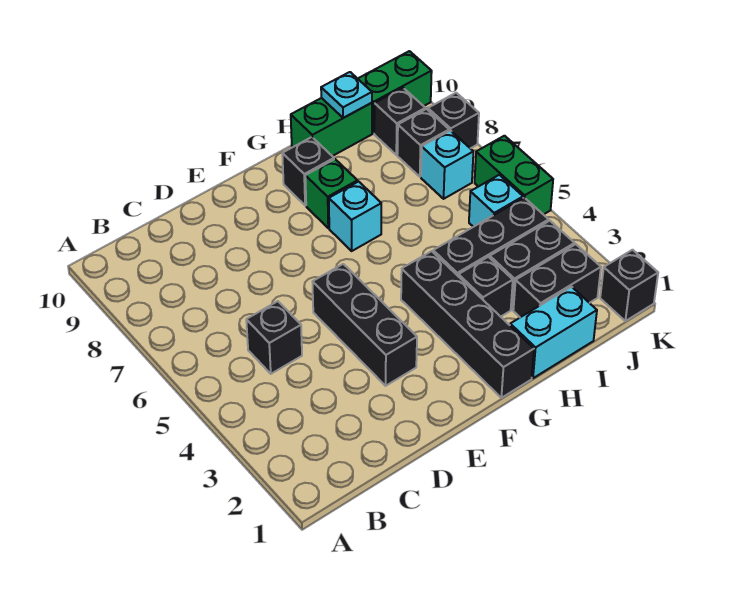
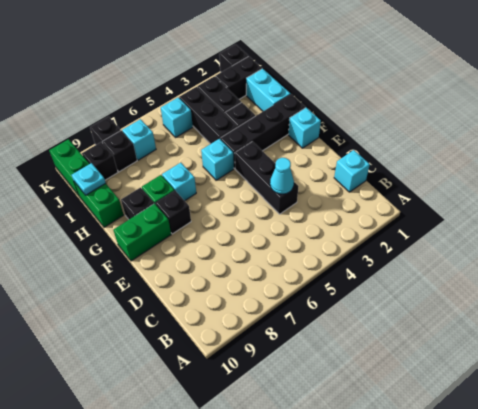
none -> cyan 1x1 brick [334,150,370,192]
black 1x1 brick [246,301,302,374] -> black 1x1 brick moved to [156,191,191,234]
none -> cyan 1x1 cone [270,158,294,194]
black 1x3 brick [313,264,417,386] -> black 1x3 brick turned to [235,142,299,214]
none -> cyan 1x1 brick [288,108,321,148]
none -> cyan 1x1 brick [201,139,234,180]
black 1x2 brick [513,244,601,317] -> black 1x2 brick turned to [215,56,262,99]
green 1x2 brick [475,136,553,215] -> green 1x2 brick moved to [113,204,171,261]

